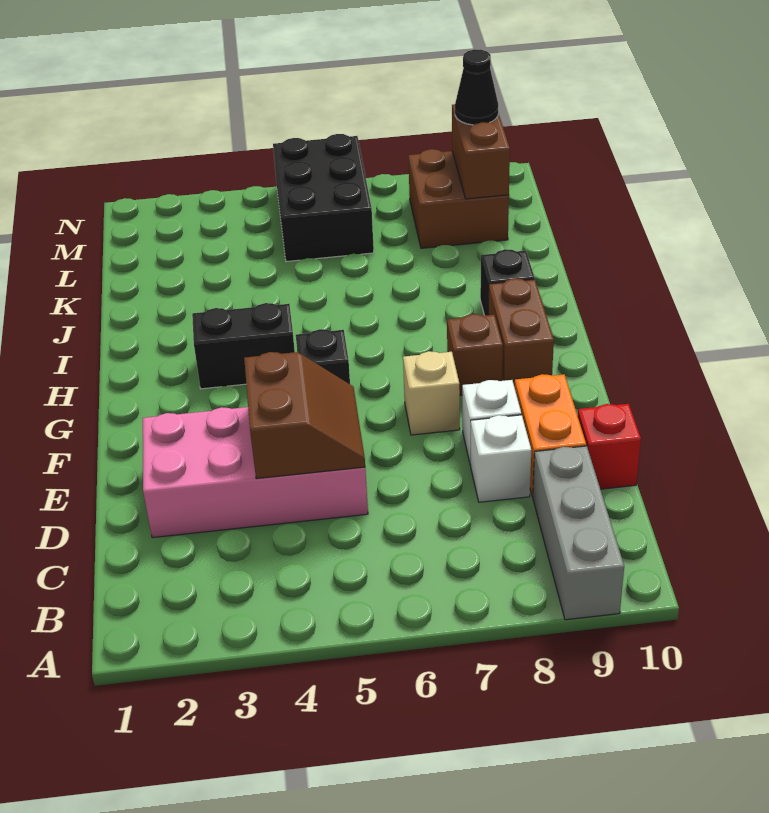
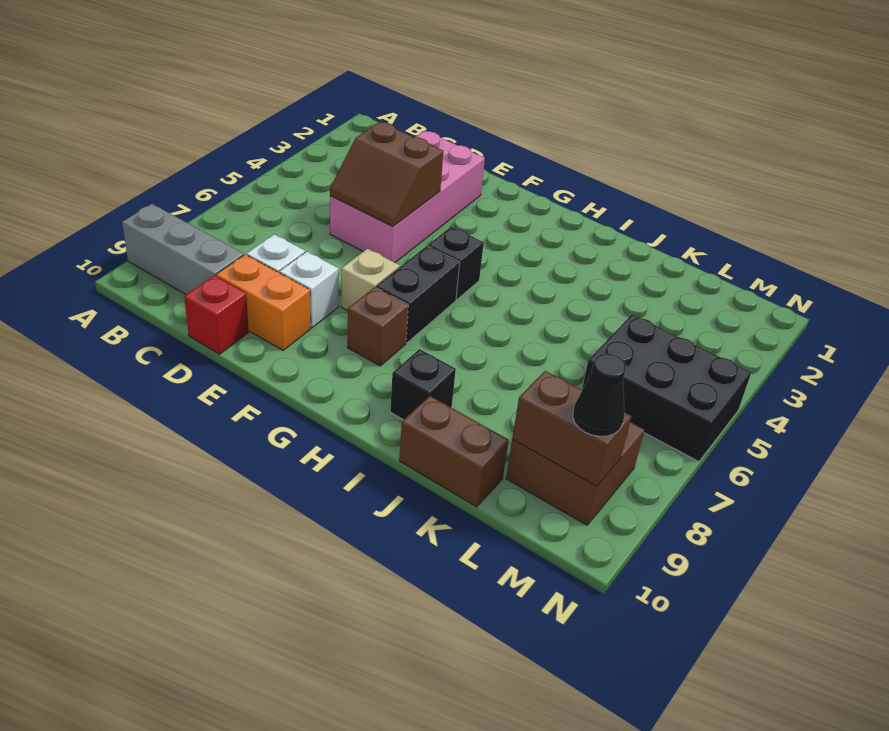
brown 1x2 brick [488,279,554,387] -> brown 1x2 brick moved to [399,396,509,507]
black 1x2 brick [192,303,295,389] -> black 1x2 brick moved to [376,246,460,343]

